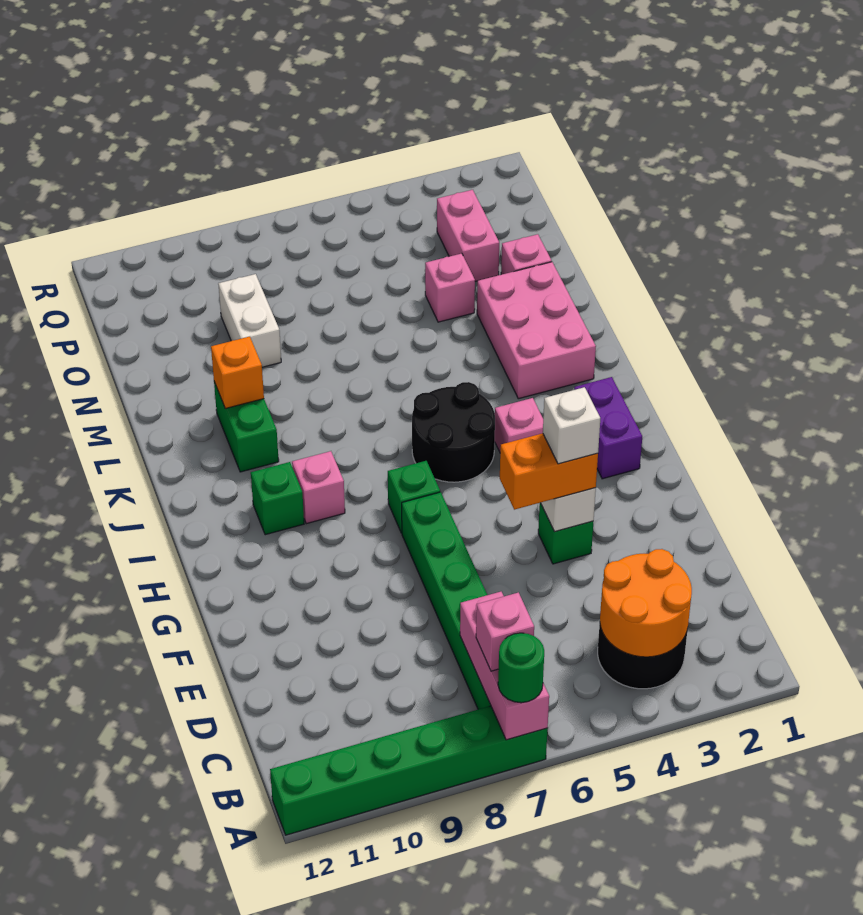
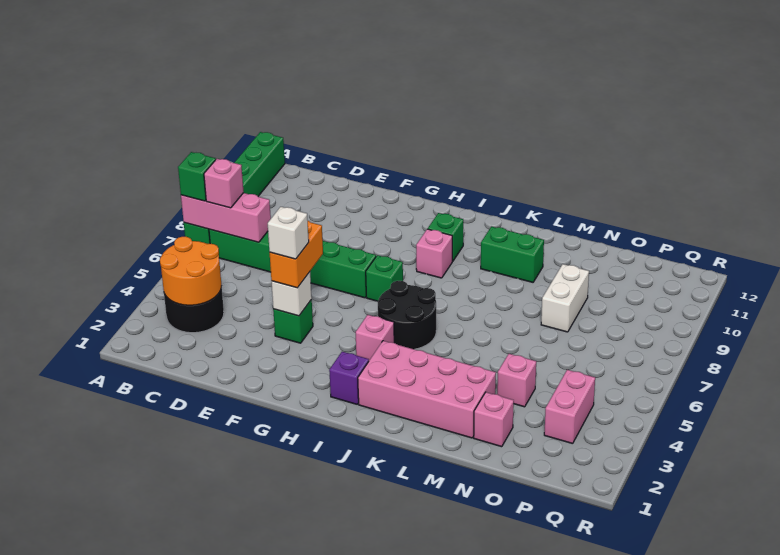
green 1x1 round brick [498,633,544,703] -> green 1x1 brick [178,152,216,201]
purple 1x2 brick [574,377,642,479] -> purple 1x1 brick [329,352,369,404]
pink 2x3 brick [477,262,596,399] -> pink 2x4 brick [358,341,496,438]
orange 1x1 brick [211,337,264,408] -> none
white 1x2 brick [218,274,281,367] -> white 1x2 brick turned to [541,264,589,332]
pink 1x2 brick [437,190,499,281] -> pink 1x2 brick turned to [544,370,595,444]

